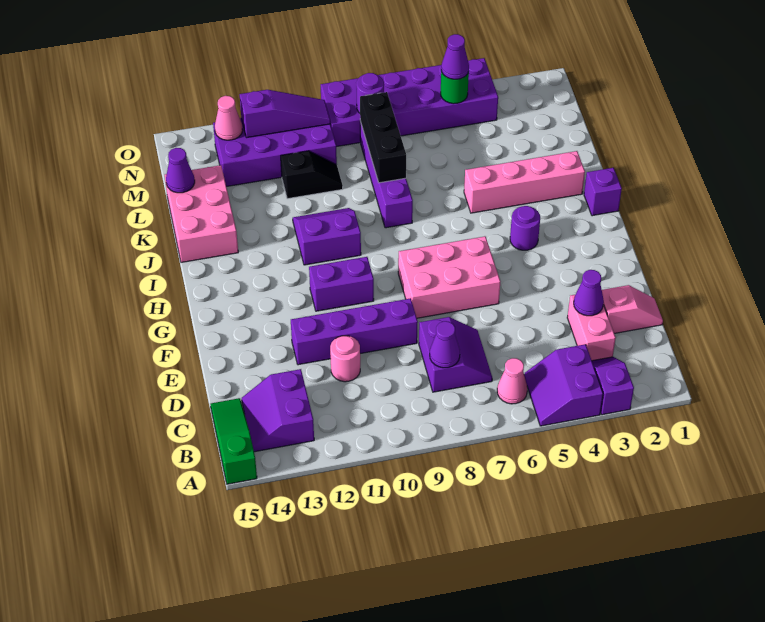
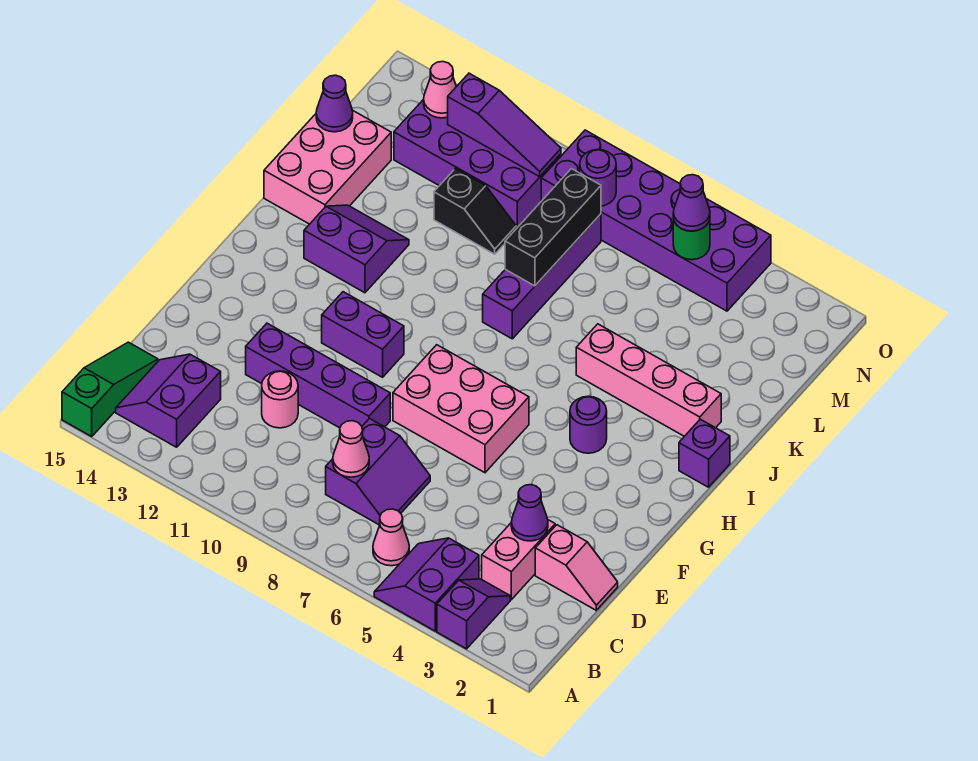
purple 1x1 cone [430,321,460,368] -> pink 1x1 cone [333,421,369,477]
purple 2x2 slope [293,208,361,265] -> purple 2x2 slope moved to [304,205,409,293]

